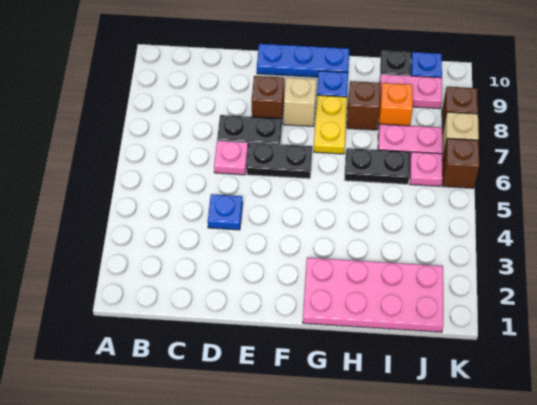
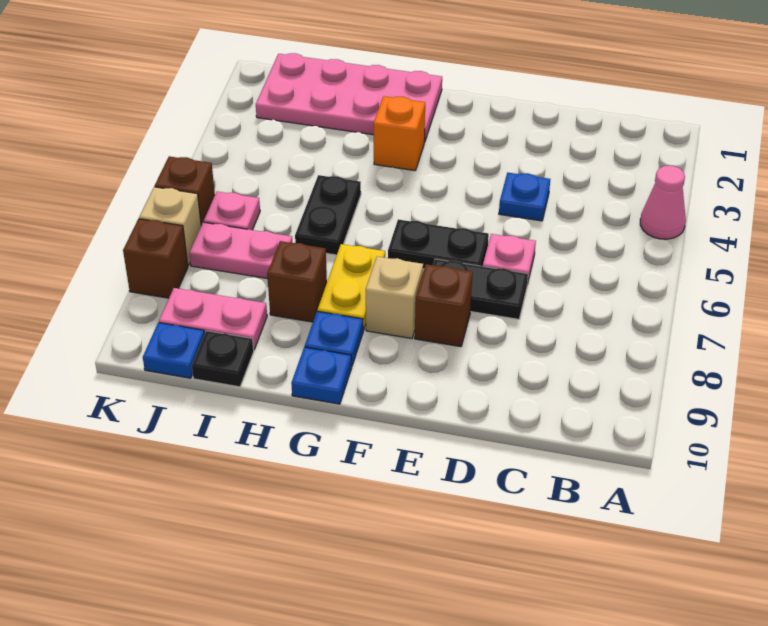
none -> pink 1x1 cone [640,166,686,239]
blue 1x3 plate [257,44,349,77] -> blue 1x1 plate [291,347,352,404]
black 1x2 plate [345,148,410,184] -> black 1x2 plate turned to [295,175,361,255]
orange 1x1 brick [379,83,413,126] -> orange 1x1 brick moved to [374,96,425,171]

